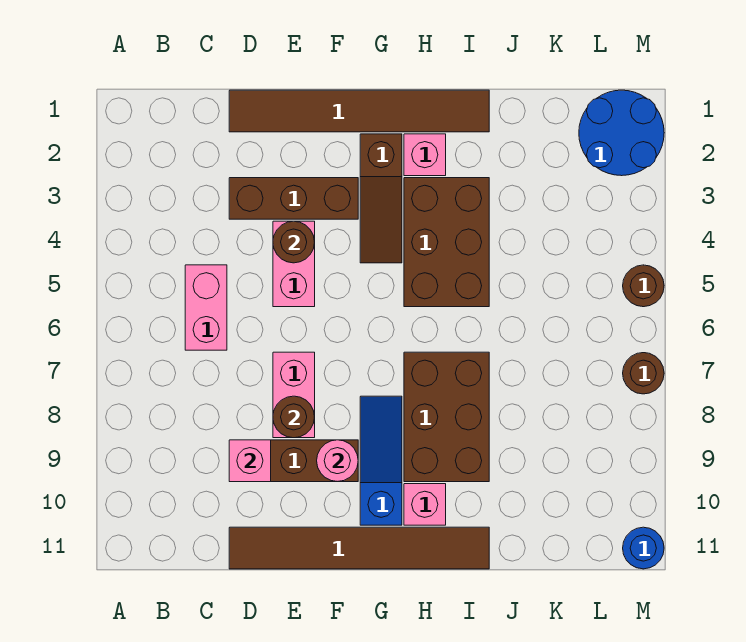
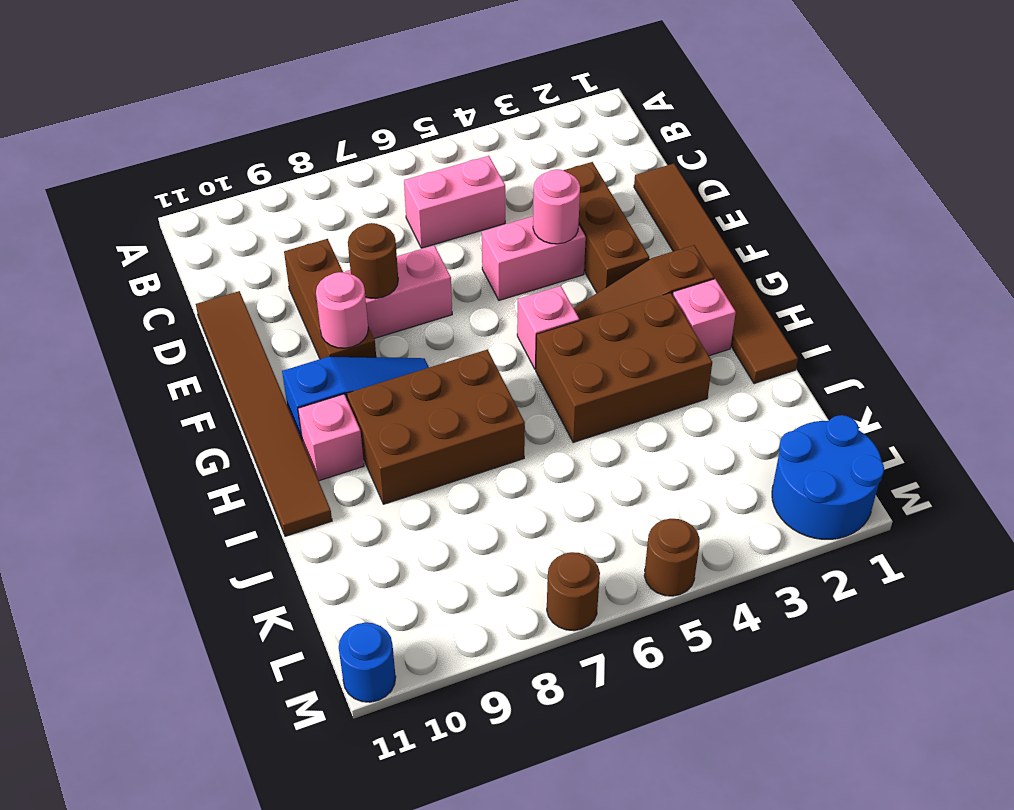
pink 1x1 brick [229,440,271,482] -> pink 1x1 brick moved to [517,286,579,369]
brown 1x1 round brick [273,221,315,263] -> pink 1x1 round brick [533,169,580,244]

